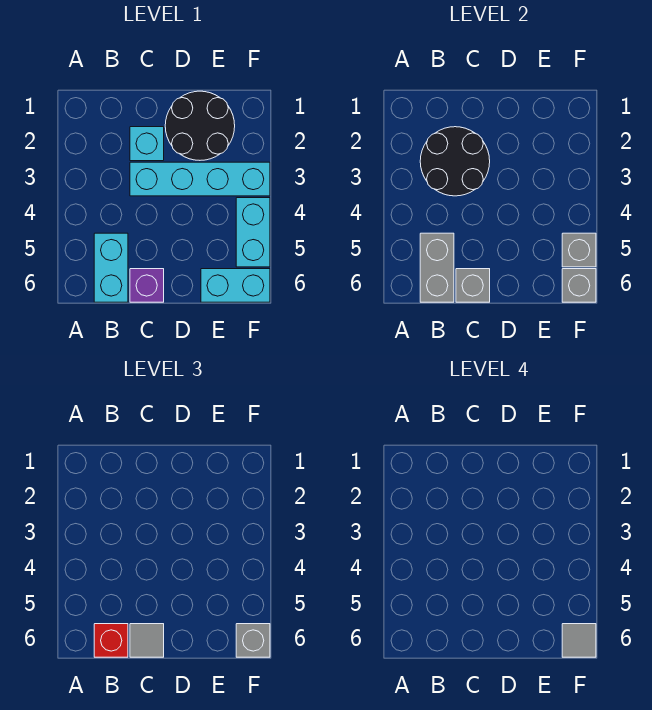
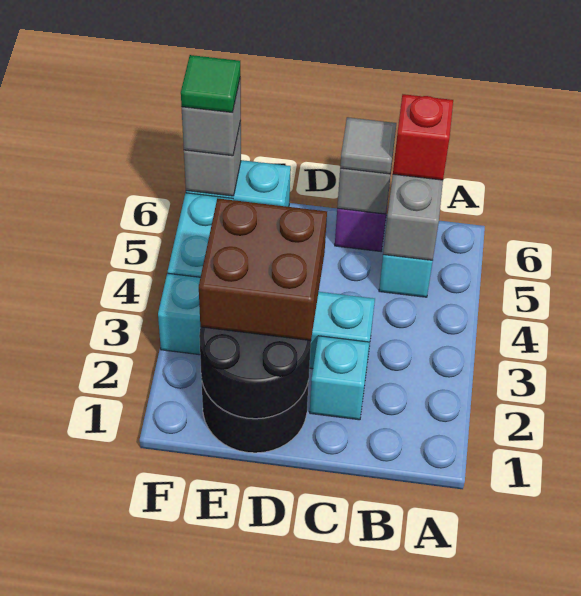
black 2x2 round brick [420,127,490,196] -> black 2x2 round brick moved to [199,327,311,419]
none -> brown 2x2 brick [199,198,327,340]
grey 1x1 brick [562,233,596,267] -> none
grey 1x1 tile [562,624,596,657] -> green 1x1 tile [181,55,240,113]

